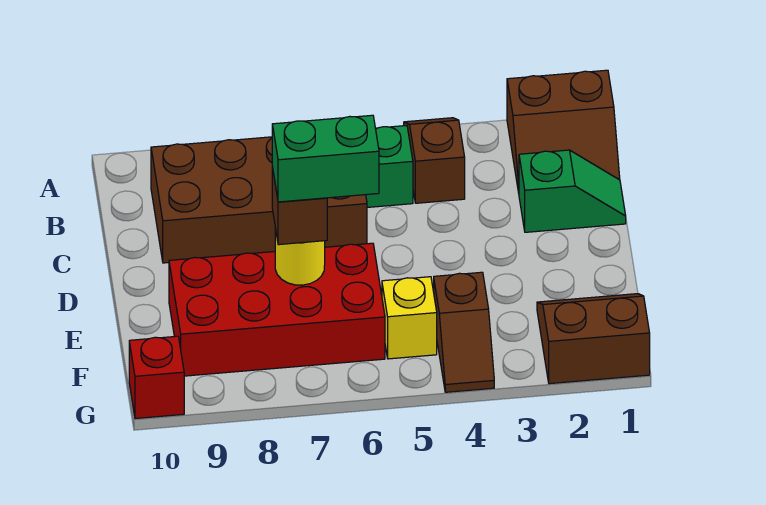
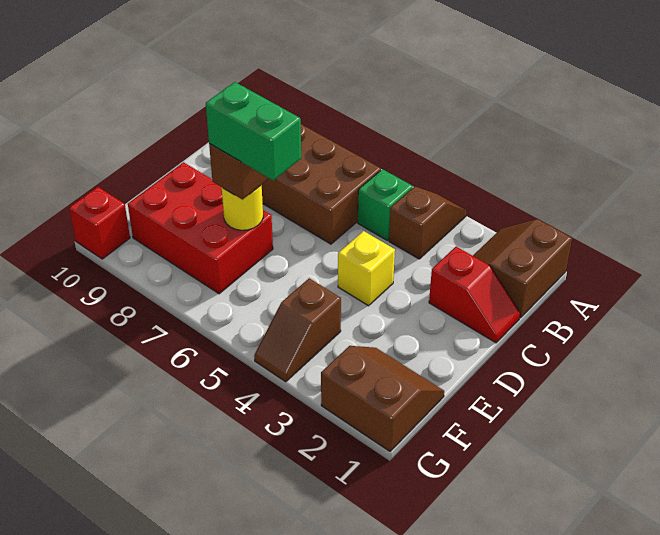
brown 2x2 slope [507,70,620,193] -> brown 2x2 slope turned to [473,219,572,318]
green 1x2 slope [519,150,626,232] -> red 1x2 slope [429,247,520,343]
red 2x4 brick [169,243,385,376] -> red 2x3 brick [128,162,273,294]
yellow 1x1 brick [382,277,437,359] -> yellow 1x1 brick moved to [338,231,395,306]

